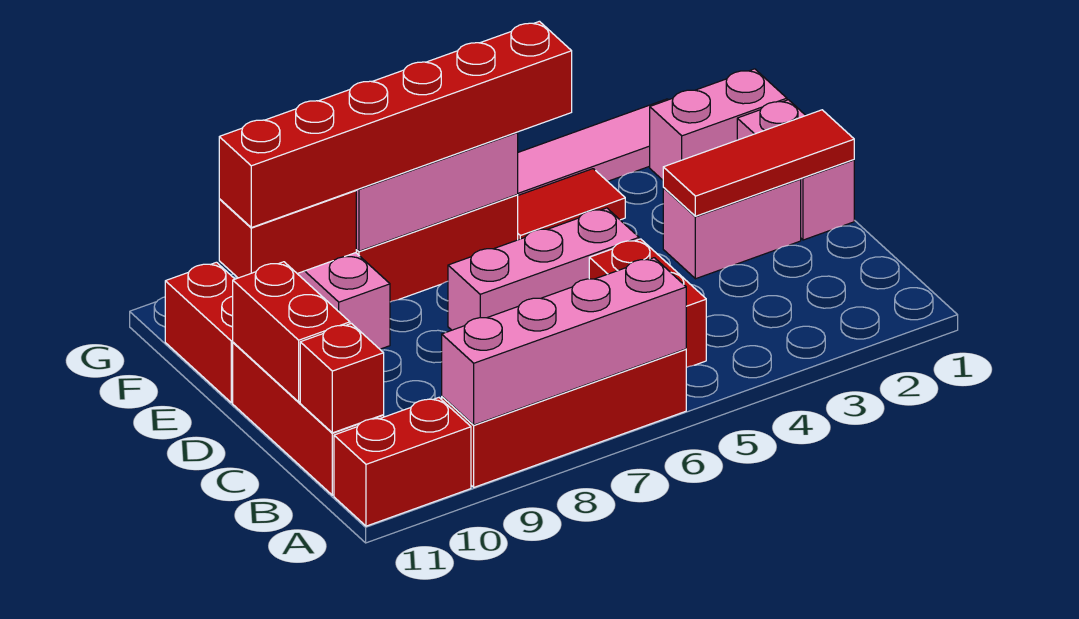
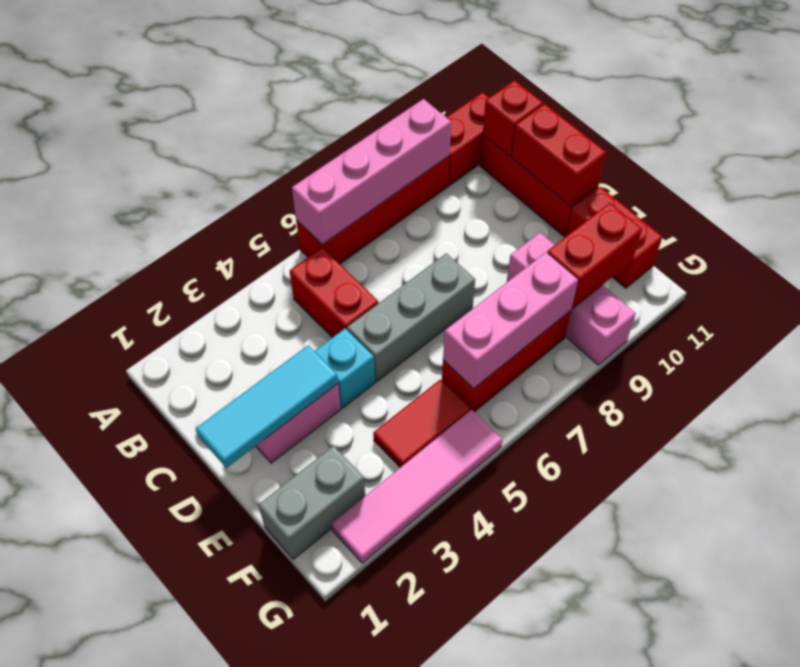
pink 1x2 brick [737,100,854,240] -> none
red 1x3 tile [663,110,854,216] -> cyan 1x3 tile [196,345,338,468]
none -> cyan 1x1 brick [315,328,375,408]
pink 1x3 brick [448,208,639,330] -> grey 1x3 brick [347,253,475,382]
pink 1x2 brick [650,69,787,180] -> grey 1x2 brick [258,446,365,559]
red 1x6 brick [219,21,572,228] -> none

